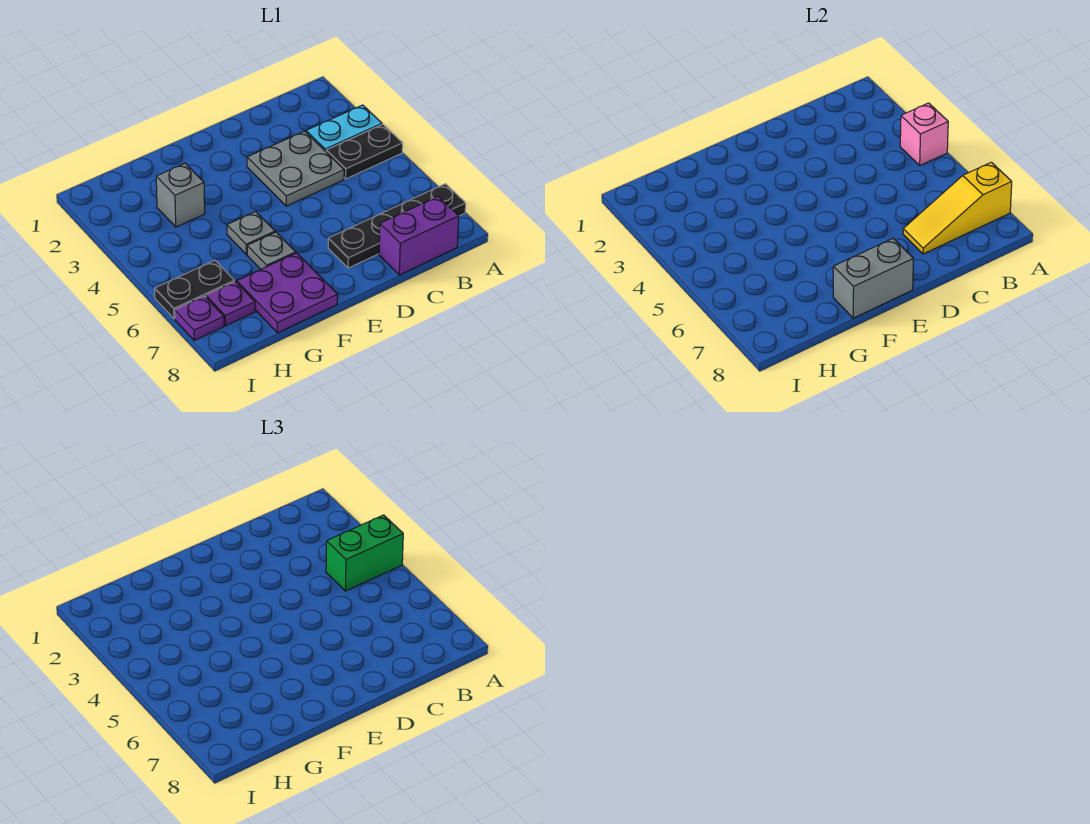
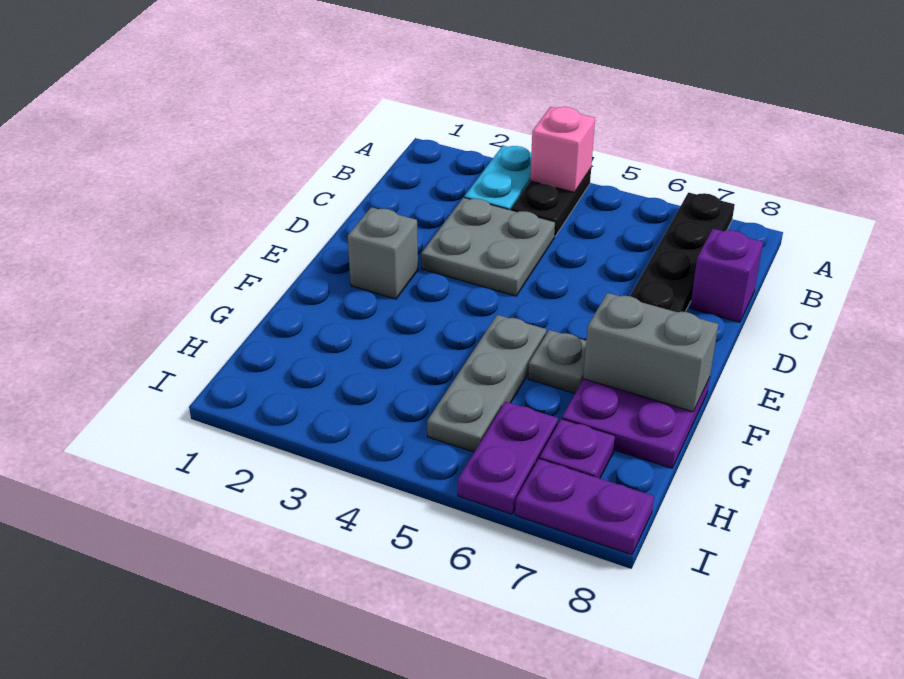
green 1x2 brick [326,515,403,591] -> none
yellow 1x3 slope [903,162,1012,254] -> none
purple 1x2 brick [379,196,459,275] -> purple 1x1 brick [690,229,763,322]
grey 1x2 brick [833,238,914,318] -> grey 1x2 brick turned to [583,293,718,412]
grey 1x1 plate [227,212,275,254] -> grey 1x3 plate [427,315,546,452]
grey 1x1 brick [156,163,205,227] -> grey 1x1 brick moved to [348,207,418,299]
black 1x2 plate [155,260,234,319] -> purple 1x2 plate [458,402,558,514]
purple 1x1 plate [175,296,224,340] -> purple 1x2 plate [515,459,654,555]

